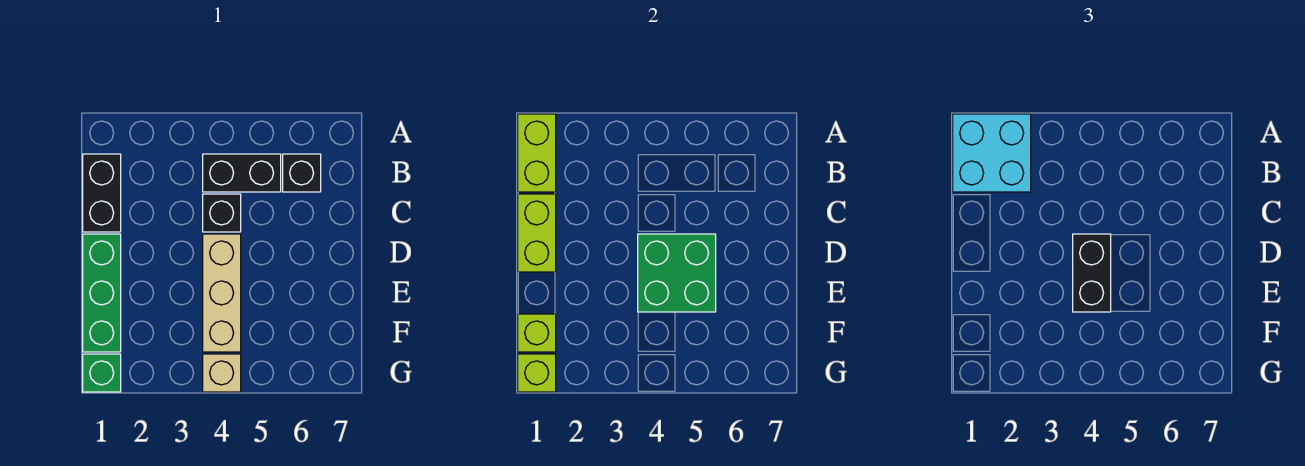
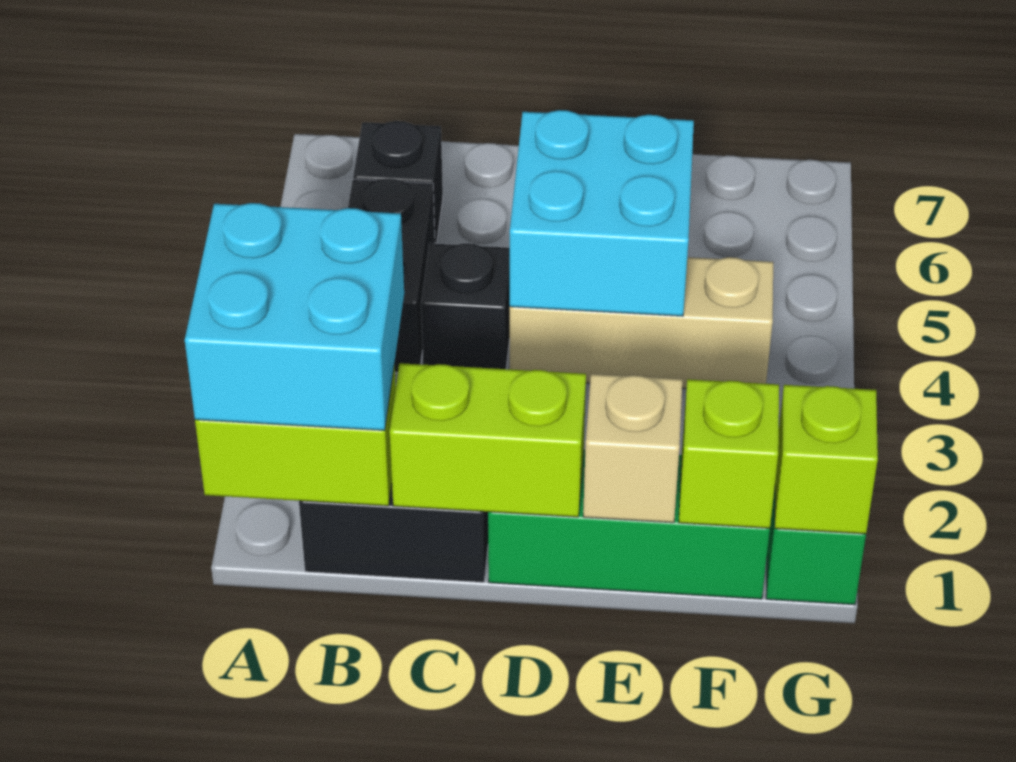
green 2x2 brick [638,234,716,312] -> cyan 2x2 brick [510,110,694,316]
black 1x2 brick [1073,234,1111,312] -> none
tan 1x1 brick [203,354,241,392] -> tan 1x1 brick moved to [583,374,682,523]

